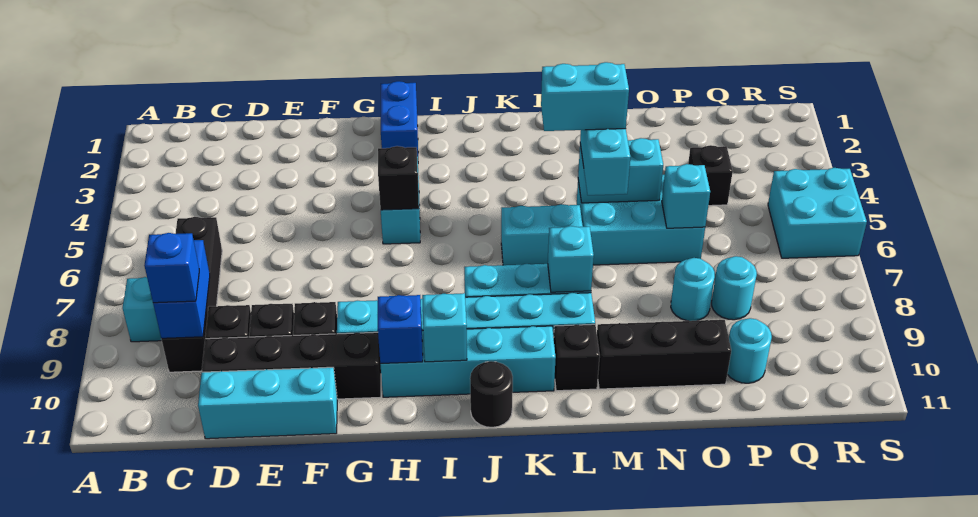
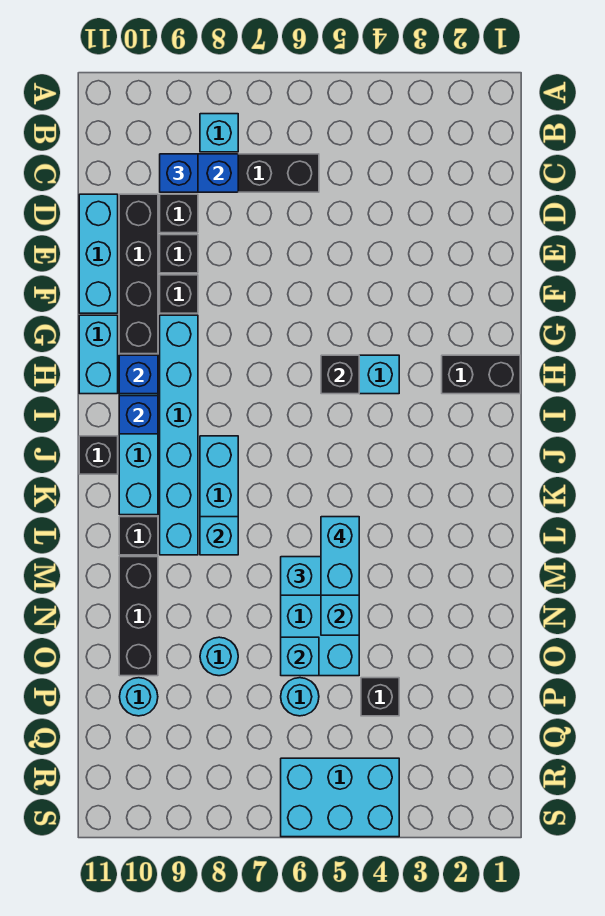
blue 1x2 brick [381,81,418,157] -> black 1x2 brick [442,355,520,394]
cyan 1x1 brick [422,293,467,362] -> blue 1x1 brick [119,396,158,434]
black 1x1 round brick [470,361,513,427] -> black 1x1 brick [79,436,118,474]
cyan 1x2 brick [501,204,583,265] -> cyan 1x2 brick moved to [79,315,118,394]
cyan 1x1 round brick [712,256,757,320] -> cyan 1x1 round brick moved to [281,678,319,716]
cyan 2x2 brick [768,168,867,258] -> cyan 2x3 brick [281,758,399,837]

